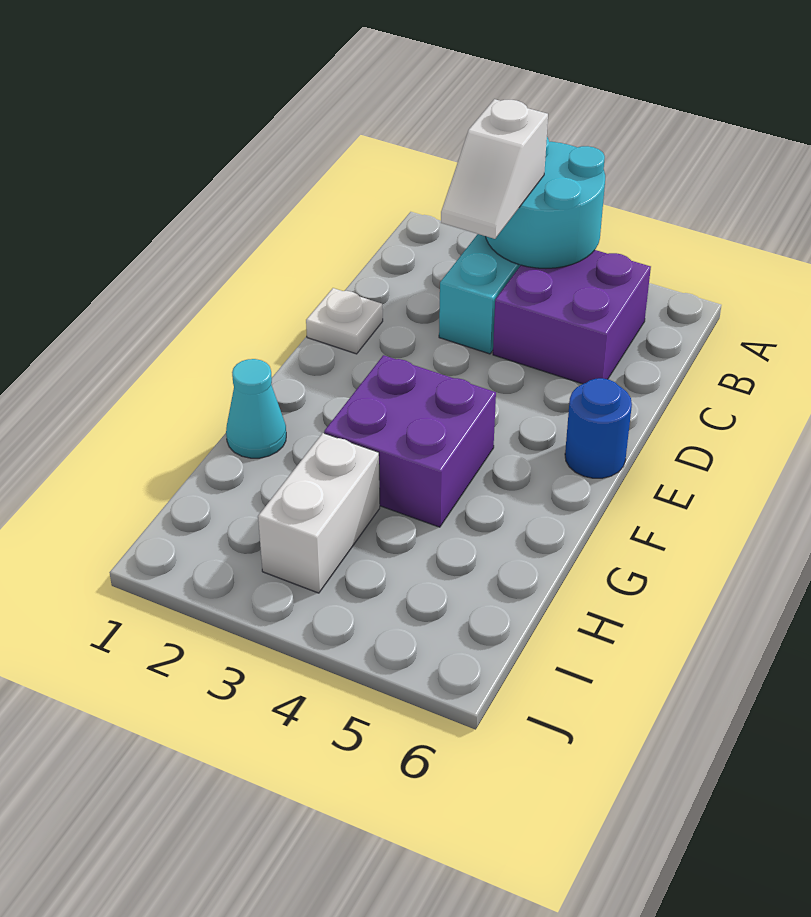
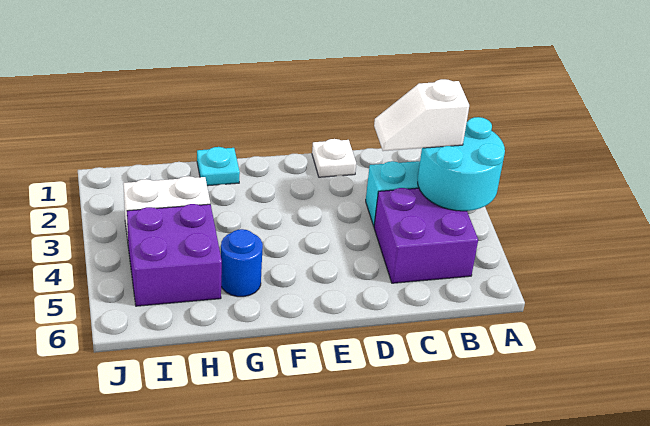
blue 1x1 round brick [565,378,632,478] -> blue 1x1 round brick moved to [221,229,263,297]
purple 2x2 brick [324,355,496,527] -> purple 2x2 brick moved to [127,204,222,306]
cyan 1x1 cone [226,359,286,458] -> cyan 1x1 plate [197,147,240,186]

